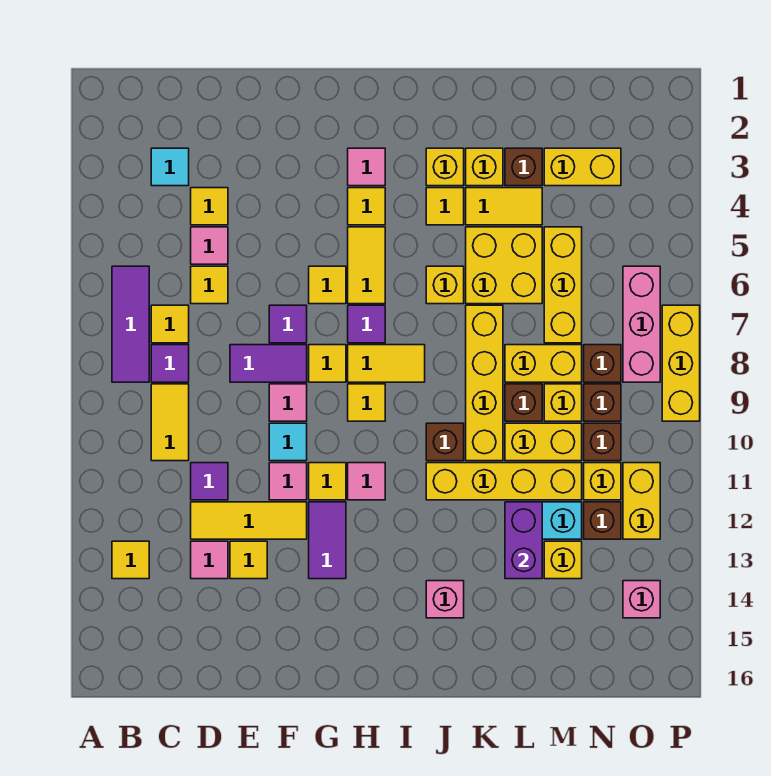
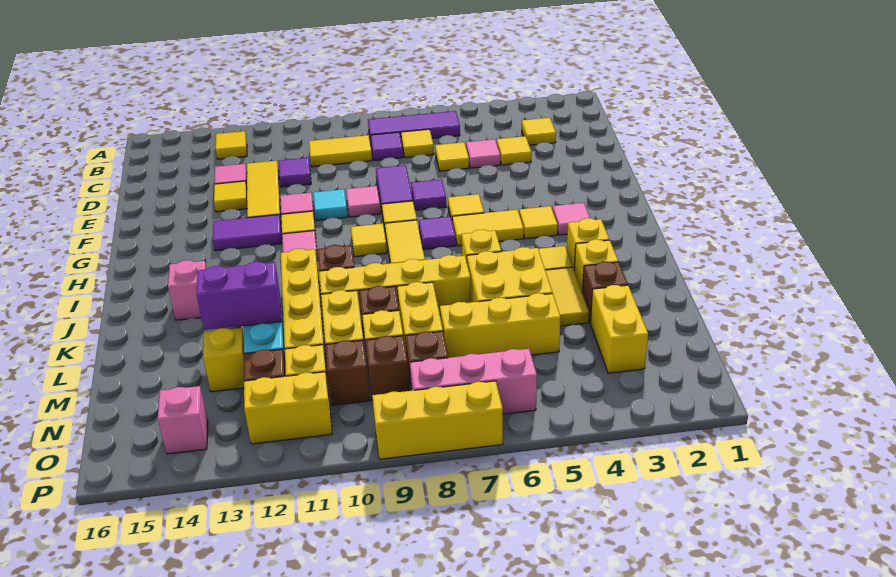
cyan 1x1 tile [151,148,189,186] -> yellow 1x1 tile [522,118,556,145]

